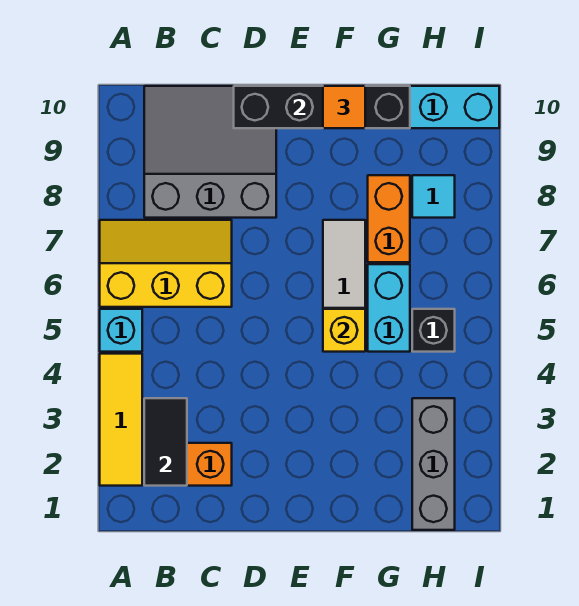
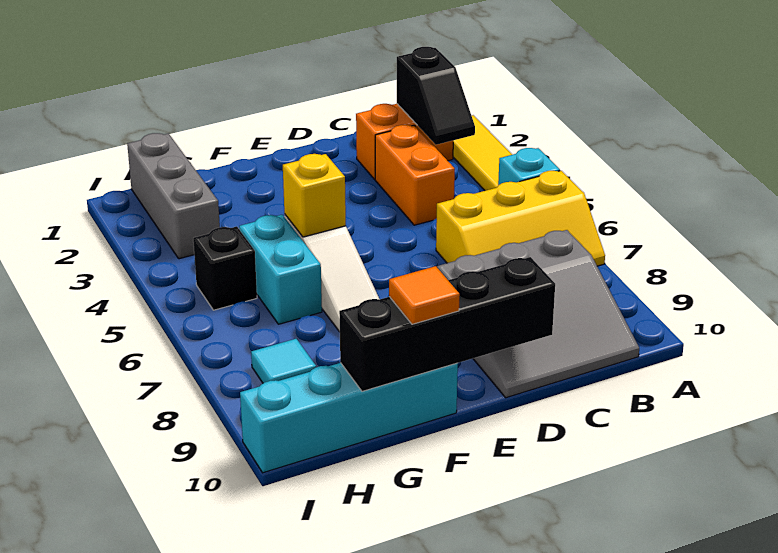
black 1x2 tile [144,398,187,486] -> black 1x2 slope [397,47,475,145]
orange 1x2 brick [368,175,410,262] -> orange 1x2 brick moved to [375,125,455,225]

